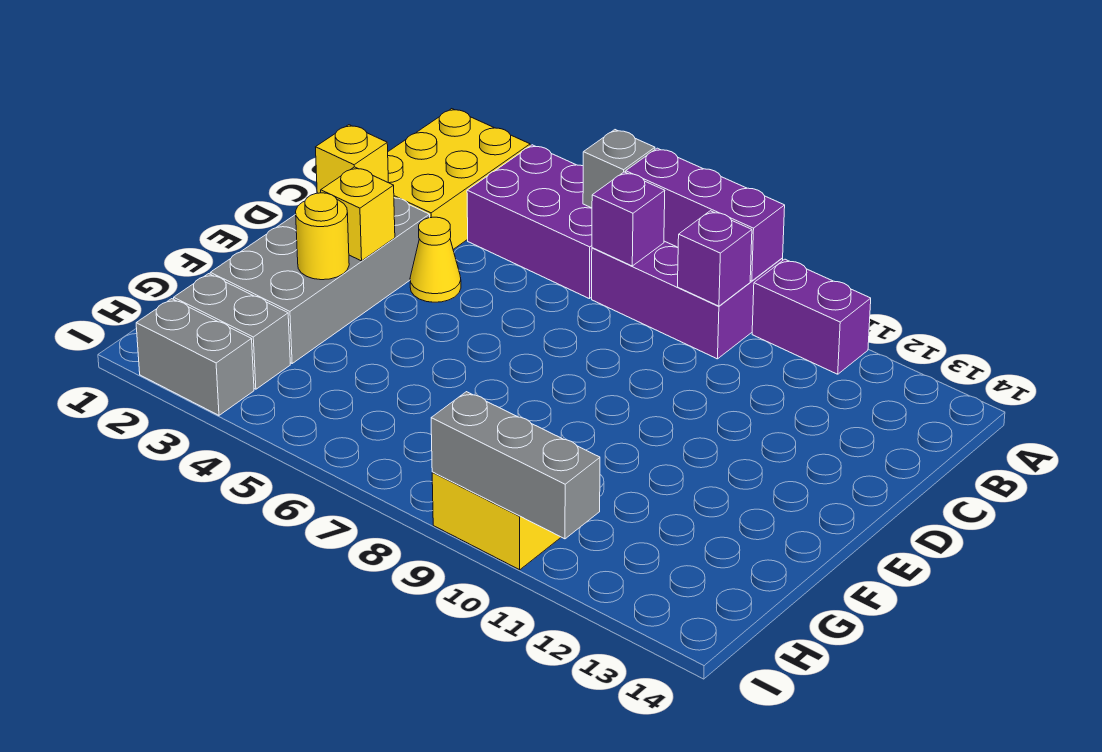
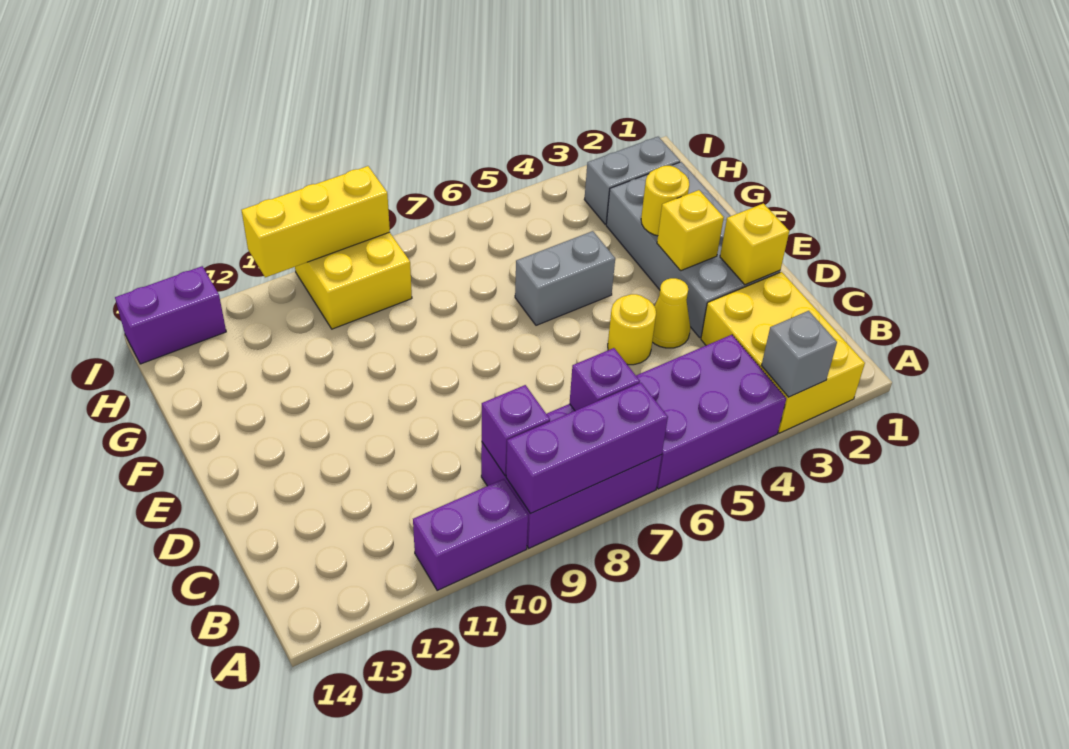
grey 1x1 brick [583,130,655,208] -> grey 1x1 brick moved to [761,311,837,397]
none -> yellow 1x1 round brick [608,294,656,365]
grey 1x2 brick [136,299,254,415] -> grey 1x2 brick moved to [515,231,615,325]
grey 1x3 brick [431,392,600,539] -> yellow 1x3 brick [242,166,390,277]
none -> purple 1x2 brick [115,266,226,364]

